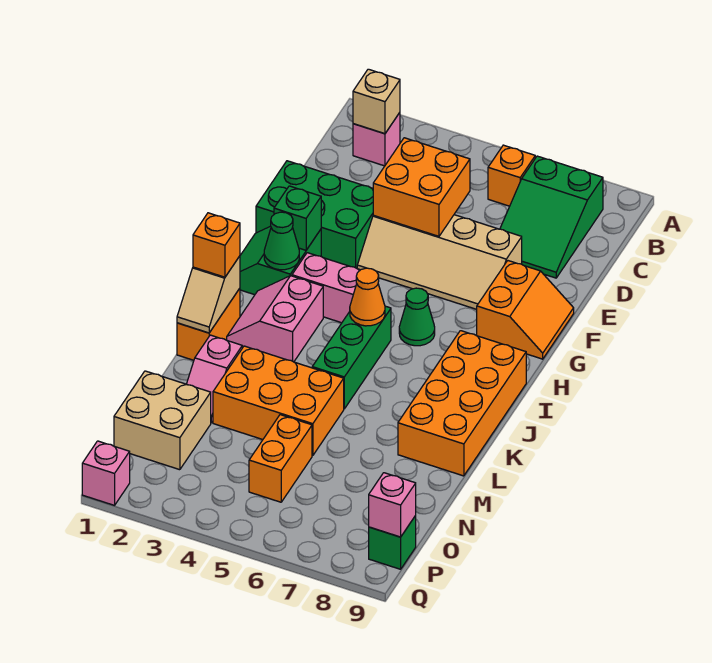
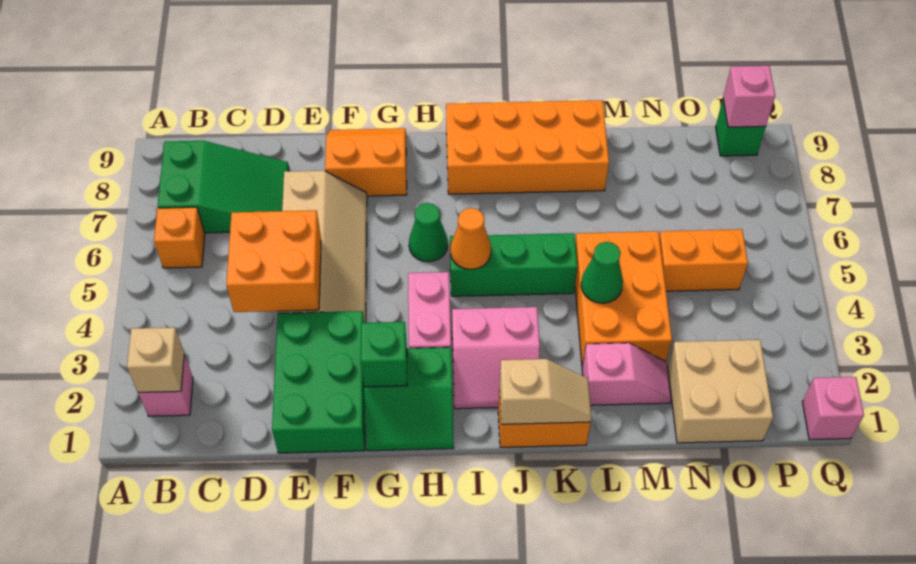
green 1x1 cone [264,212,299,270] -> green 1x1 cone moved to [581,242,623,303]
orange 1x1 brick [193,213,240,277] -> none

